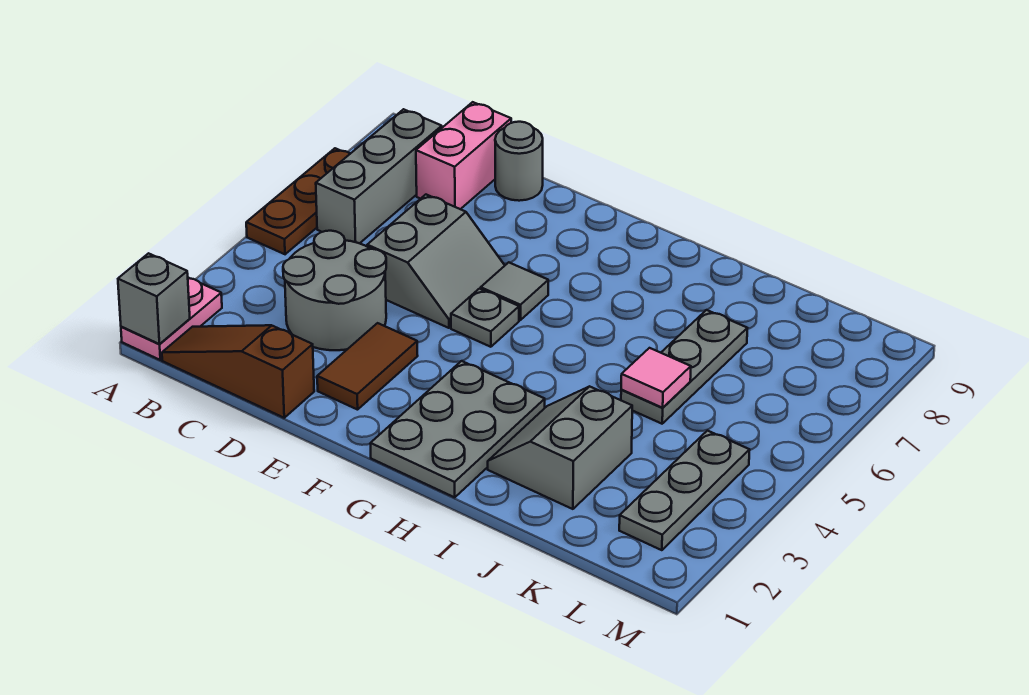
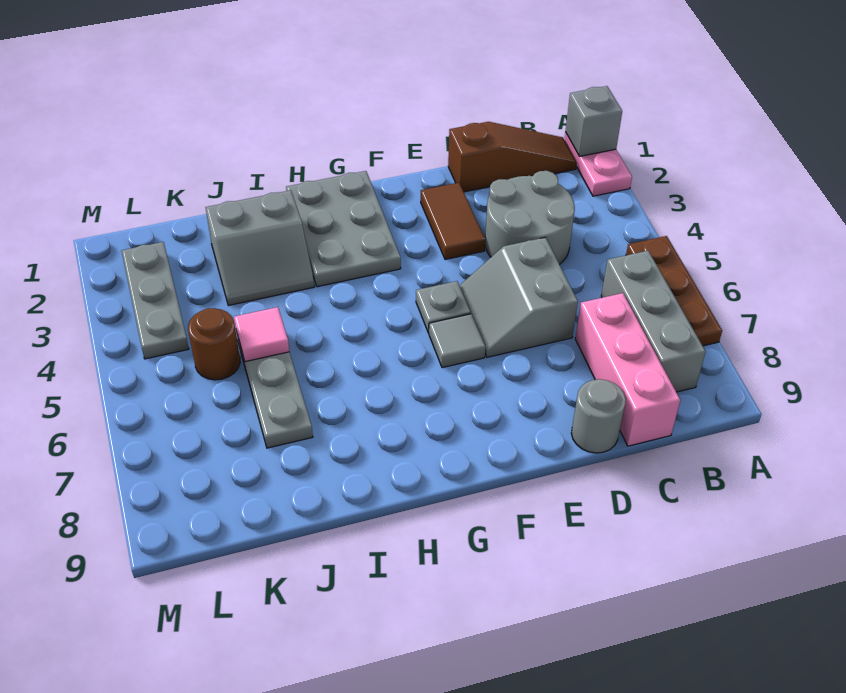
pink 1x2 brick [416,102,511,209] -> pink 1x3 brick [575,293,680,446]
grey 2x2 slope [488,386,632,509] -> grey 2x2 slope turned to [205,190,314,305]
none -> brown 1x1 round brick [188,308,240,380]

